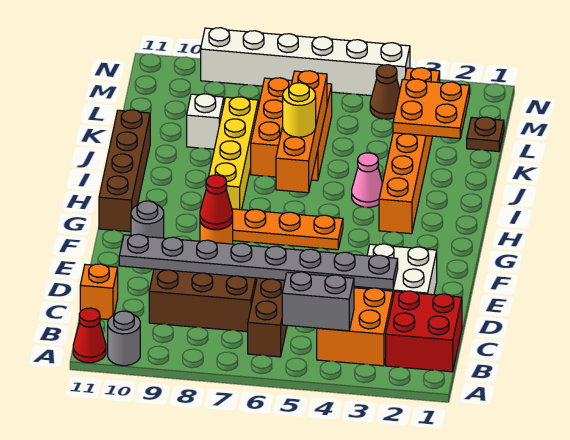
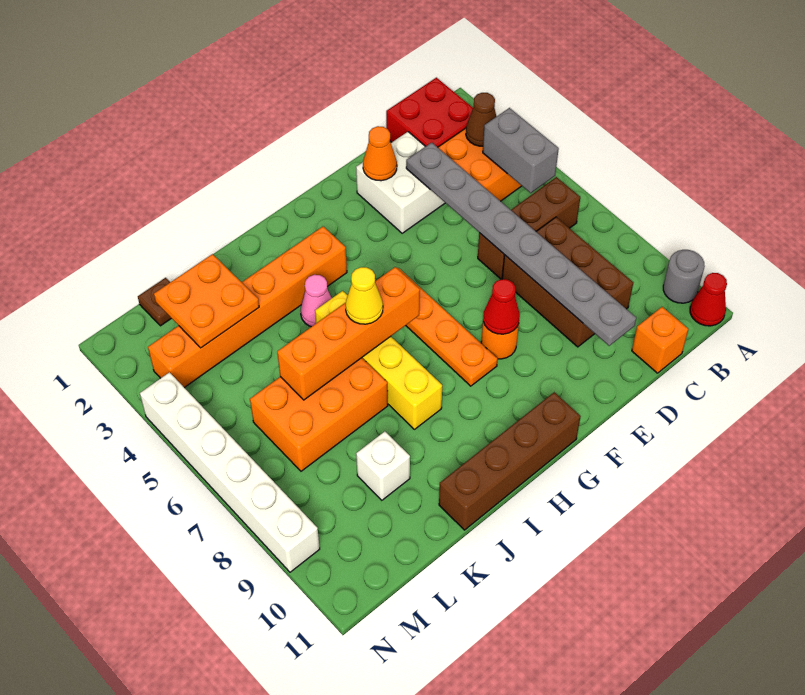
none -> orange 1x1 cone [363,126,397,181]
grey 1x1 round brick [131,201,164,238] -> none
yellow 1x4 brick [209,97,258,210] -> yellow 1x4 brick turned to [315,291,442,429]
yellow 1x1 round brick [283,83,316,137] -> yellow 1x1 cone [346,267,383,324]
brown 1x1 cone [370,65,400,119] -> brown 1x1 cone moved to [466,93,497,146]

